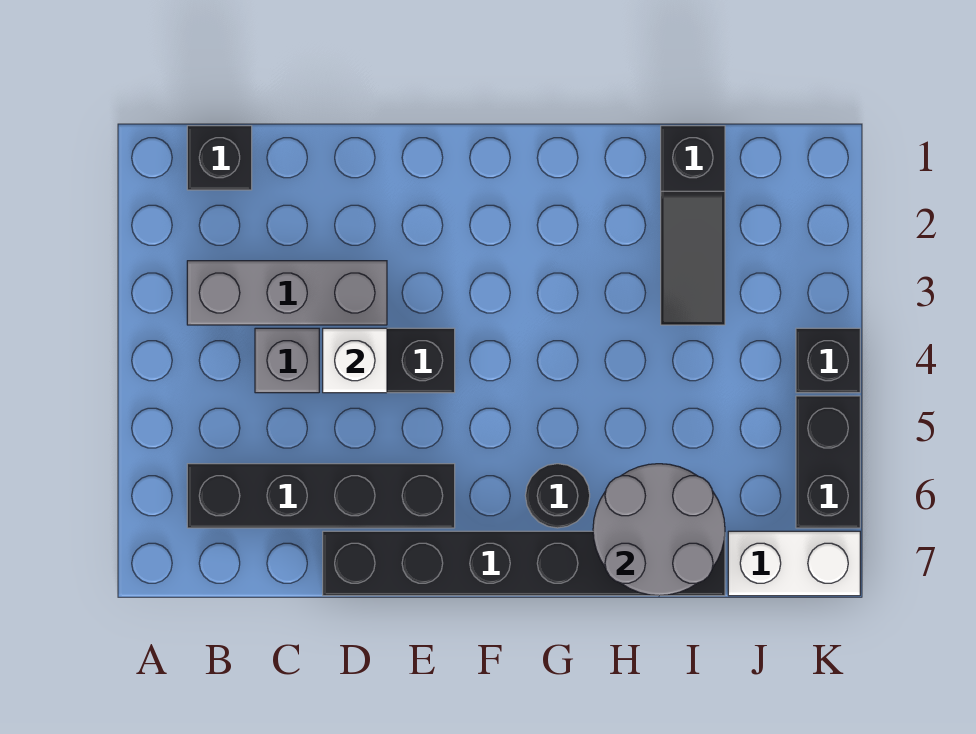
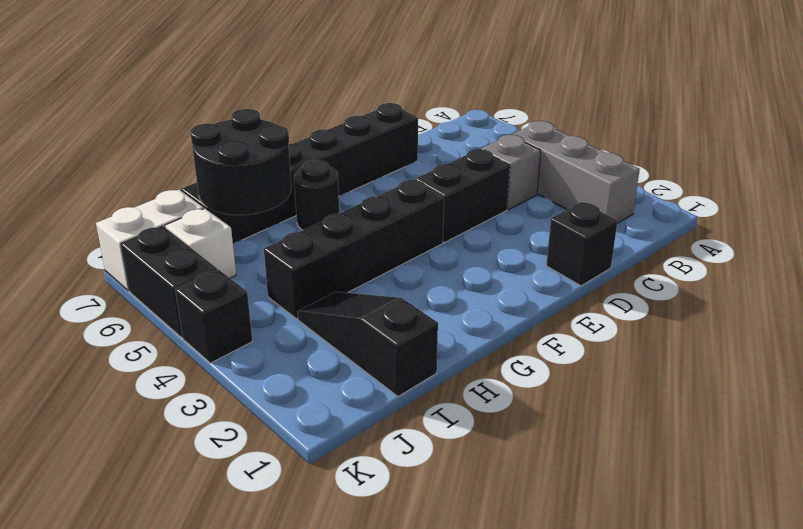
black 1x1 brick [187,126,252,190] -> black 1x1 brick moved to [546,202,617,286]
grey 1x3 brick [187,261,387,325] -> grey 1x3 brick turned to [512,121,640,223]
black 1x4 brick [187,464,455,528] -> black 1x4 brick moved to [264,180,444,319]
white 1x1 brick [323,328,387,393] -> white 1x1 brick moved to [165,209,236,278]
grey 2x2 round brick [593,464,725,596] -> black 2x2 round brick [190,109,291,215]

